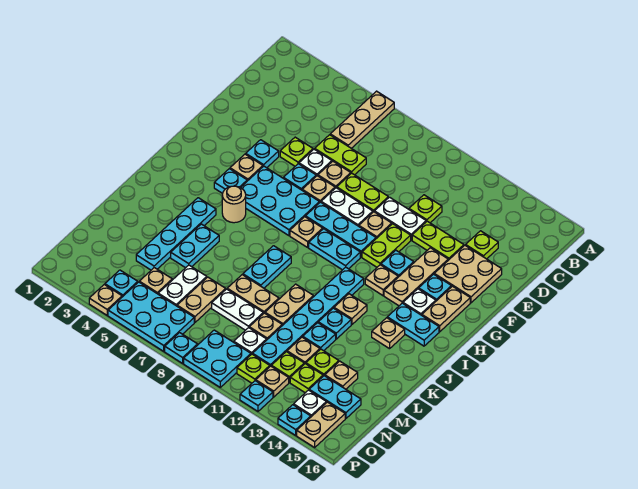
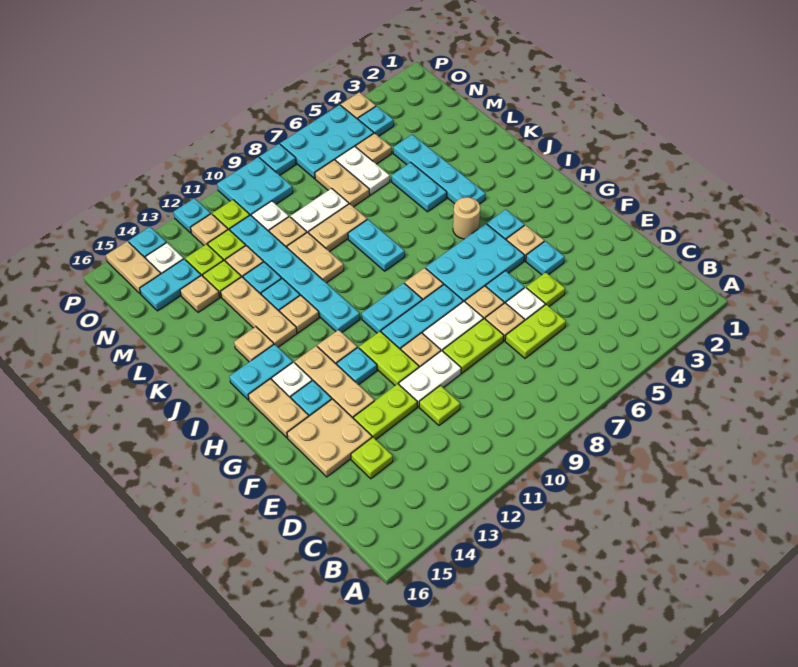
tan 1x3 plate [330,91,394,148] -> tan 1x3 plate moved to [221,277,297,347]

